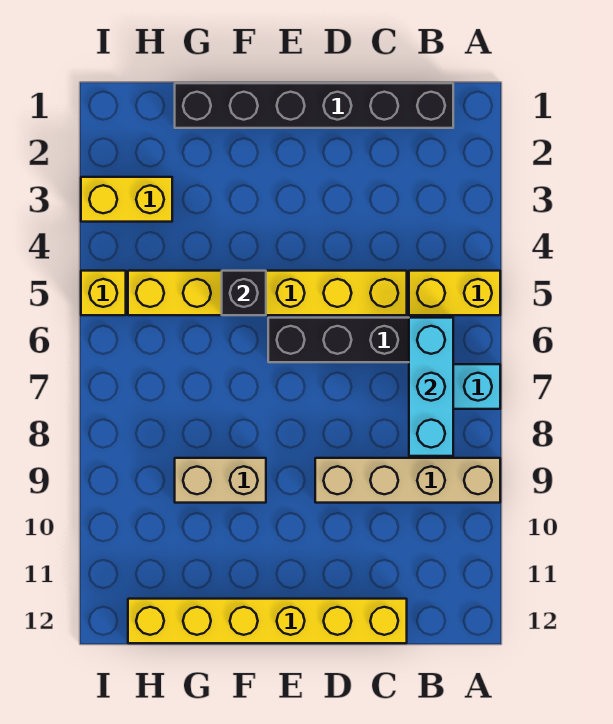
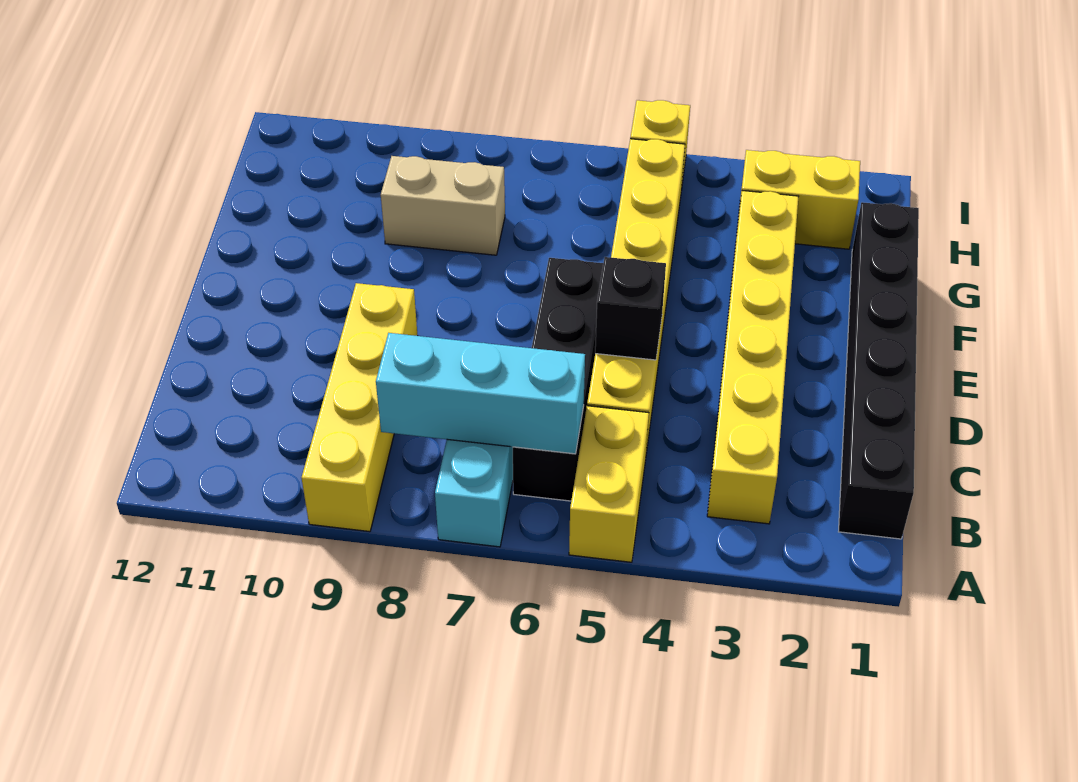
tan 1x4 brick [315,458,500,503] -> yellow 1x4 brick [302,283,418,532]
yellow 1x6 brick [128,599,407,643] -> yellow 1x6 brick moved to [707,191,799,524]
black 1x1 brick [222,271,266,315] -> black 1x1 brick moved to [595,257,666,360]
tan 1x2 brick [175,458,266,503] -> tan 1x2 brick turned to [381,156,505,255]
yellow 1x2 brick [81,177,172,222] -> yellow 1x2 brick turned to [737,150,860,249]

